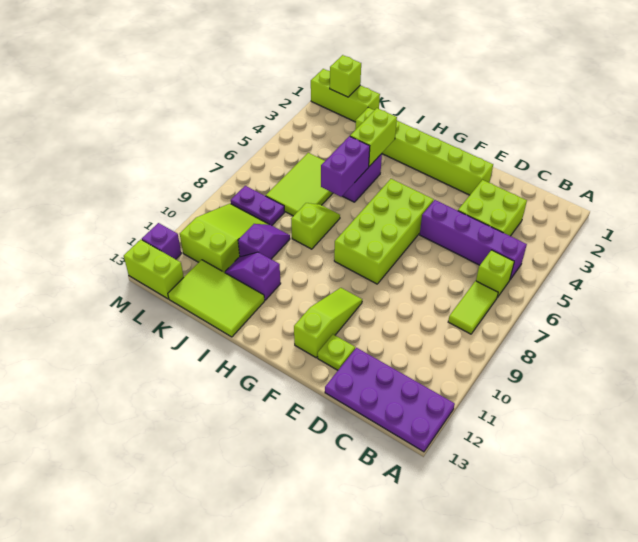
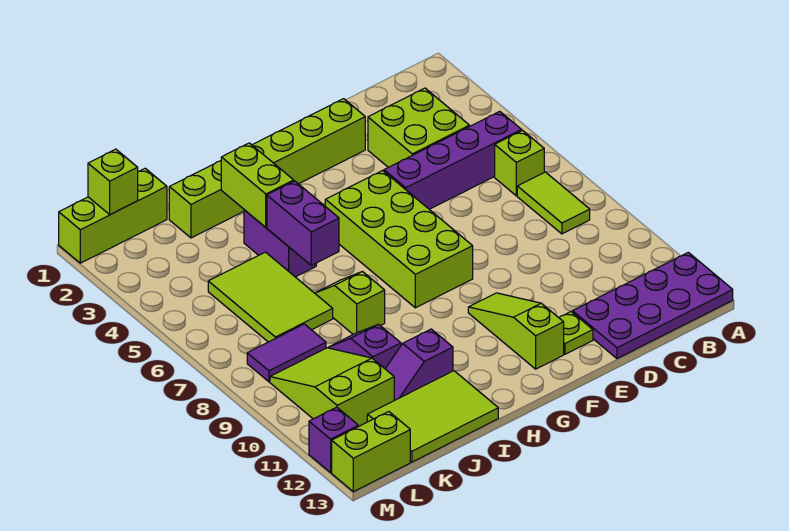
purple 1x2 plate [231,186,285,225] -> purple 1x2 tile [247,324,326,382]

